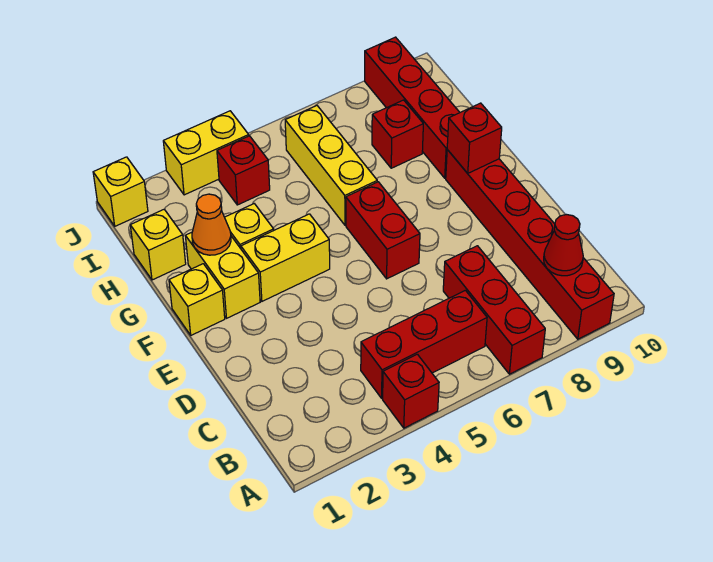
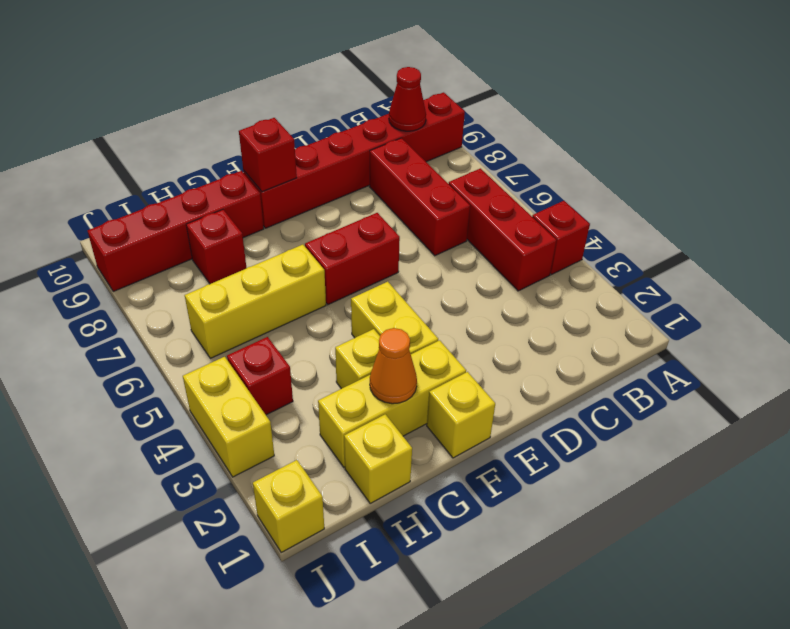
red 1x3 brick [443,246,545,374] -> red 1x3 brick turned to [369,138,470,256]
yellow 1x2 brick [186,232,260,318] -> yellow 1x3 brick [318,340,466,467]

